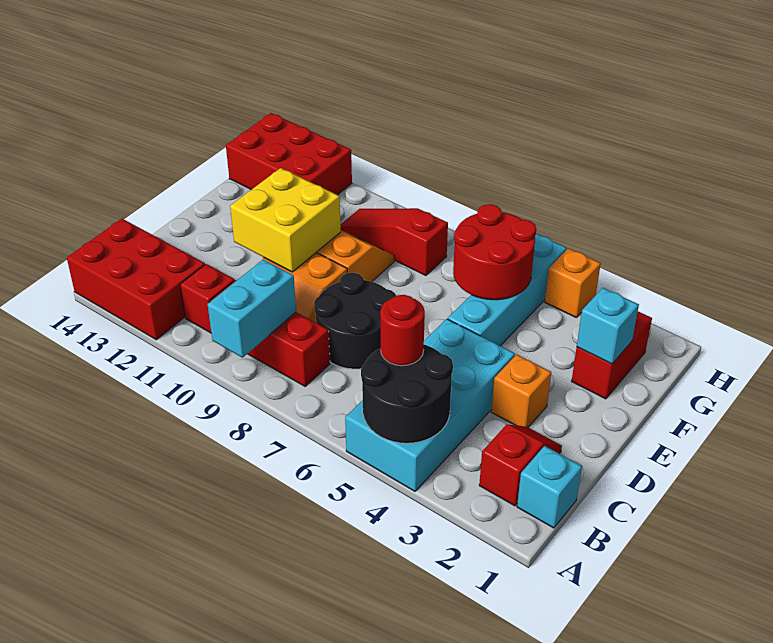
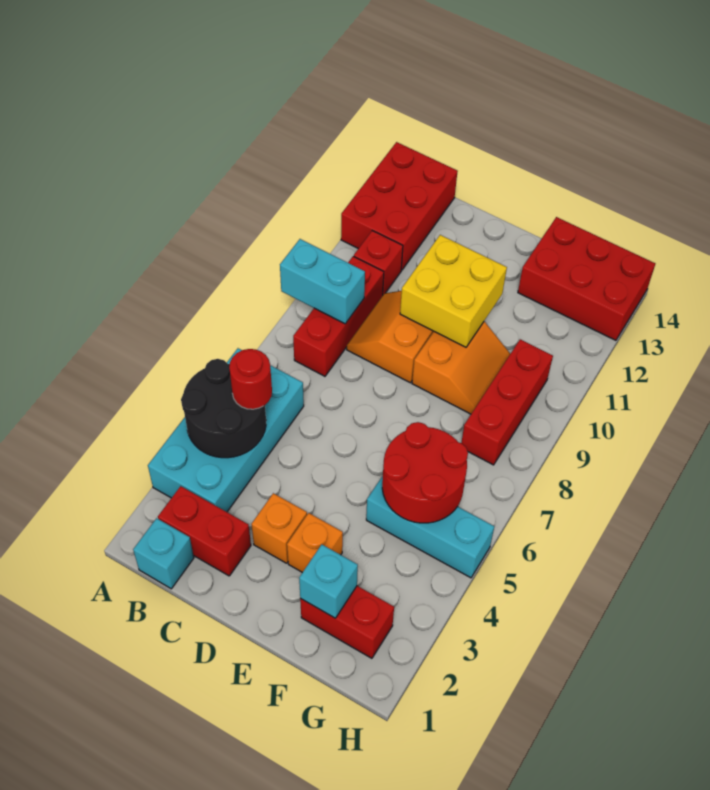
cyan 2x4 brick [345,319,515,491] -> cyan 2x4 brick turned to [148,348,304,512]
red 1x2 slope [479,424,562,506] -> red 1x2 brick [158,486,251,576]
black 2x2 round brick [314,273,396,369] -> none
cyan 1x4 brick [448,234,567,346] -> cyan 1x3 brick [366,476,494,578]
red 1x3 slope [340,208,448,276] -> red 1x3 brick [461,339,553,465]
red 2x3 brick [226,113,352,195] -> red 2x3 brick turned to [518,217,655,340]
orange 1x1 brick [545,248,601,318] -> orange 1x1 brick moved to [287,513,343,572]

